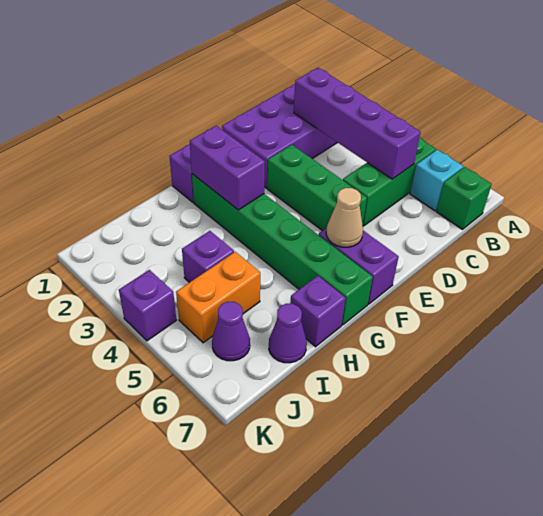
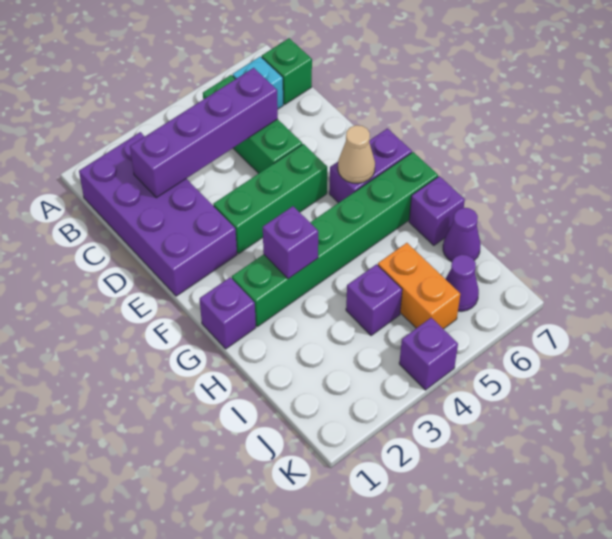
purple 1x2 brick [189,126,265,210] -> purple 1x1 brick [263,206,318,279]

